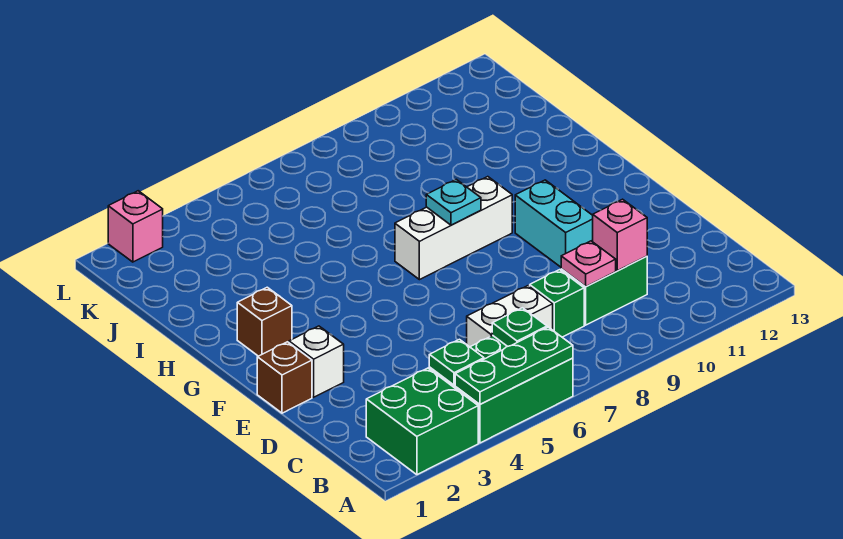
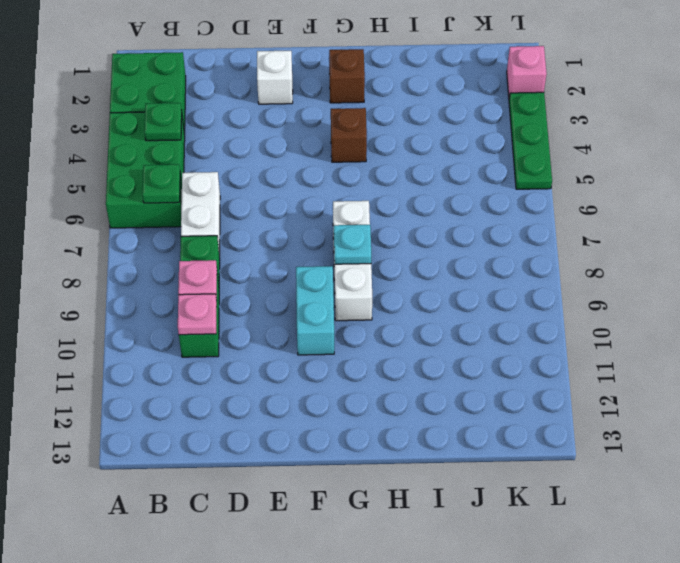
green 1x3 plate [455,327,573,404] -> green 1x3 plate moved to [509,92,552,189]
pink 1x1 brick [593,199,647,271] -> pink 1x1 plate [178,294,217,335]
brown 1x1 brick [257,342,312,413] -> brown 1x1 brick moved to [331,108,367,162]
cyan 1x2 brick [515,180,593,267] -> cyan 1x2 brick turned to [296,266,334,355]

